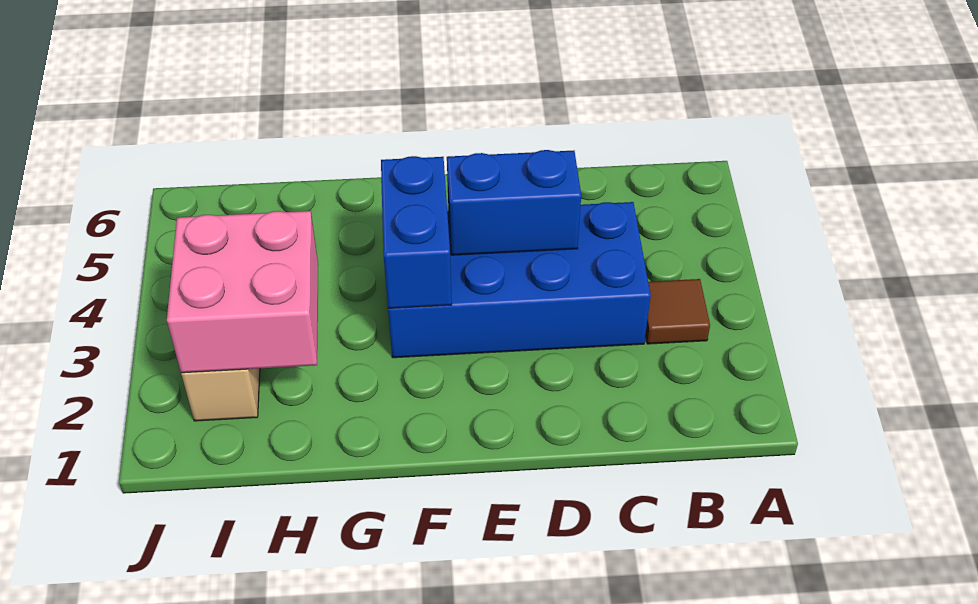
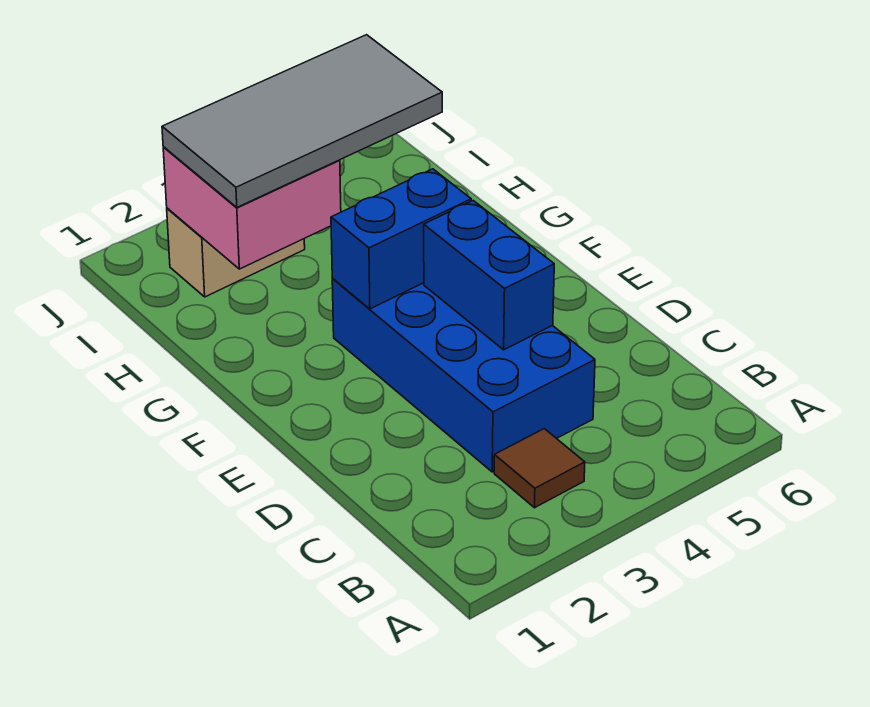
none -> grey 2x4 tile [162,35,442,207]

